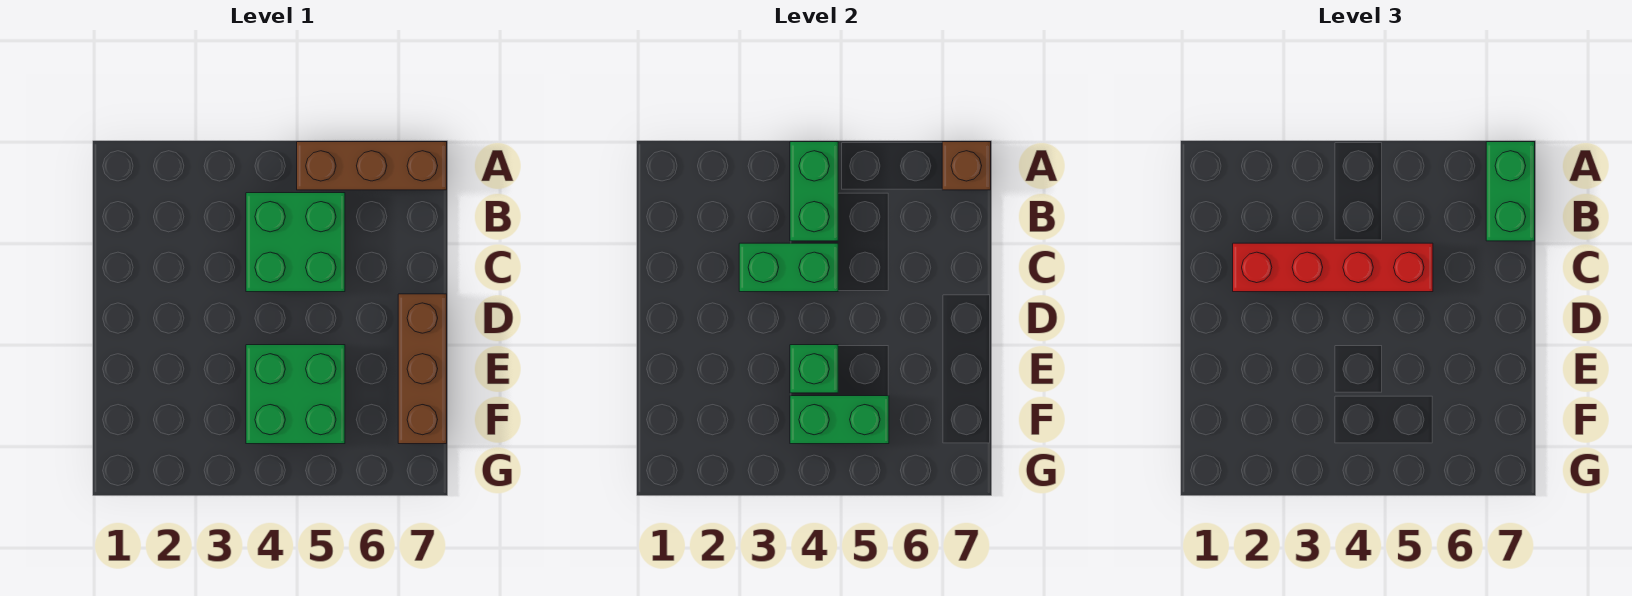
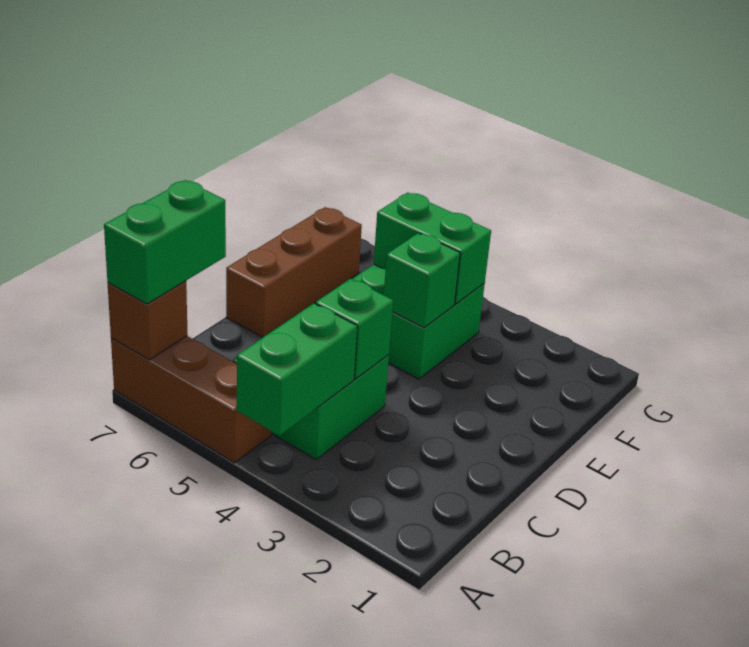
red 1x4 brick [1233,243,1433,292] -> none
green 1x2 brick [739,243,838,292] -> green 1x1 brick [316,279,393,379]

